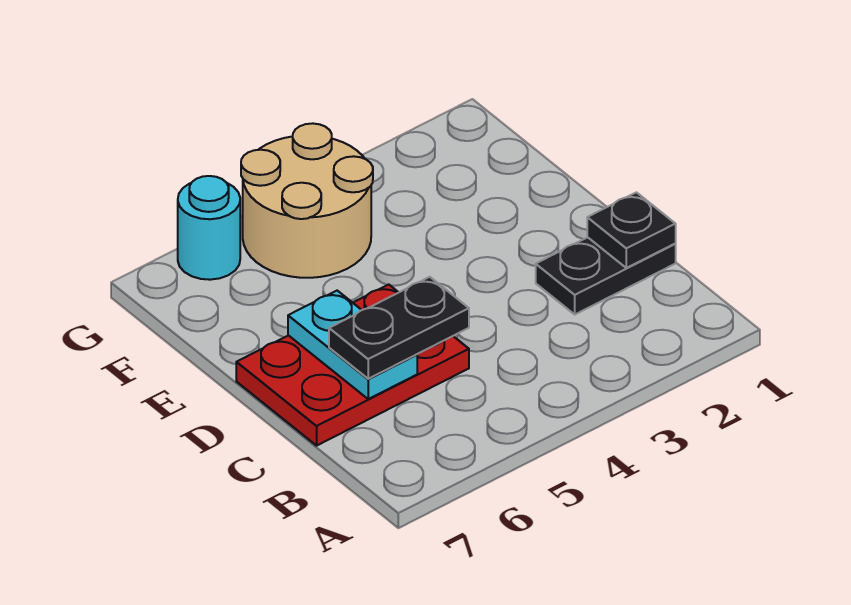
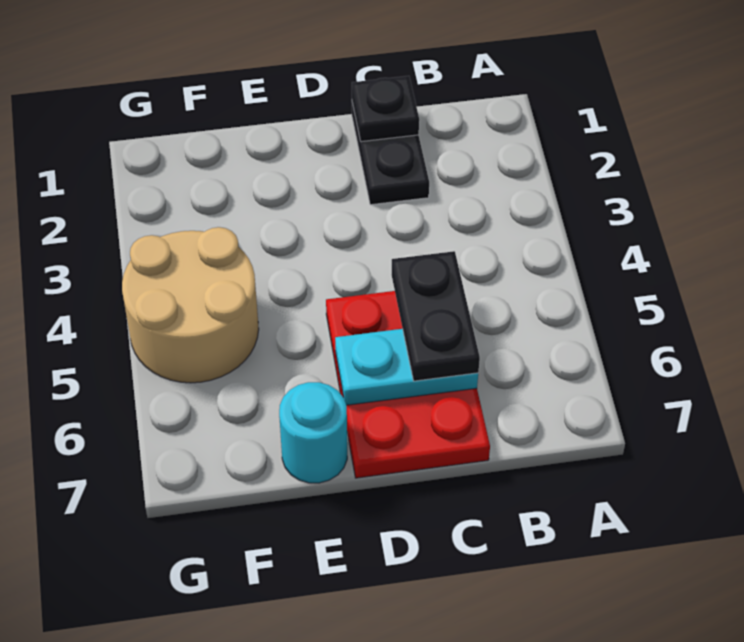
cyan 1x1 round brick [178,176,240,280] -> cyan 1x1 round brick moved to [279,382,347,483]

